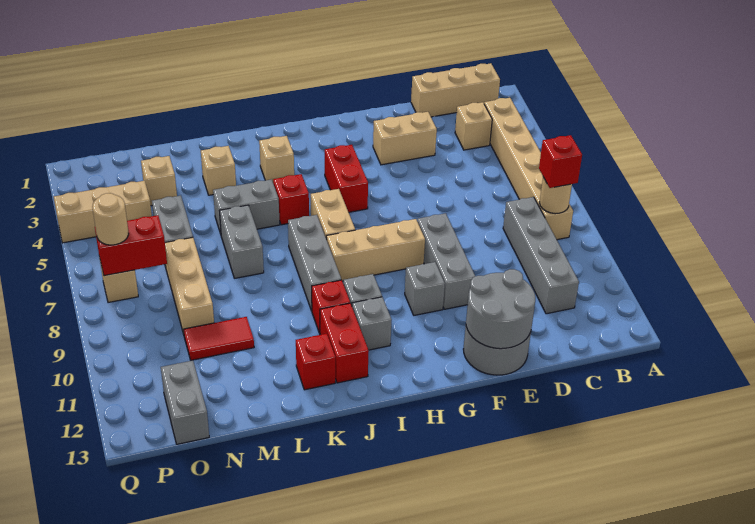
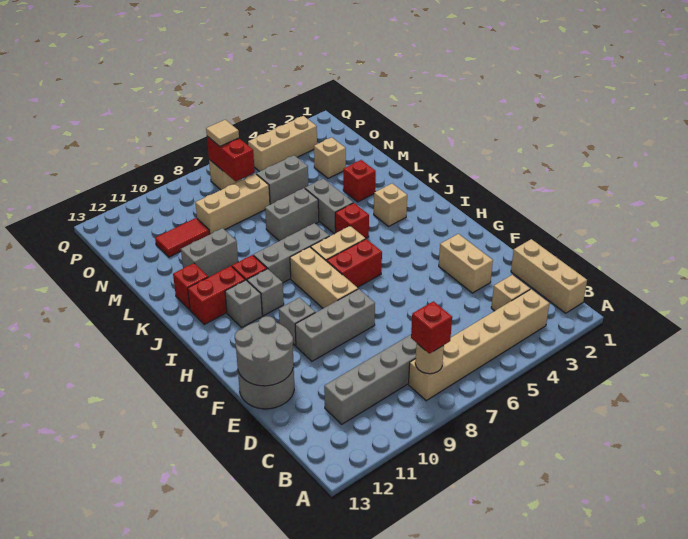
red 1x2 brick [325,145,368,212] -> red 1x2 brick moved to [327,239,382,287]
tan 1x1 brick [201,146,236,195] -> red 1x1 brick [343,160,376,202]
red 1x2 tile [184,317,254,360] -> red 1x2 tile turned to [155,218,210,257]
tan 1x3 brick [54,181,152,243] -> tan 1x3 brick turned to [248,116,317,172]
grey 1x2 brick [161,361,209,444] -> grey 1x2 brick moved to [181,228,238,277]
tan 1x1 round brick [92,193,129,245] -> tan 1x1 tile [206,120,239,146]

